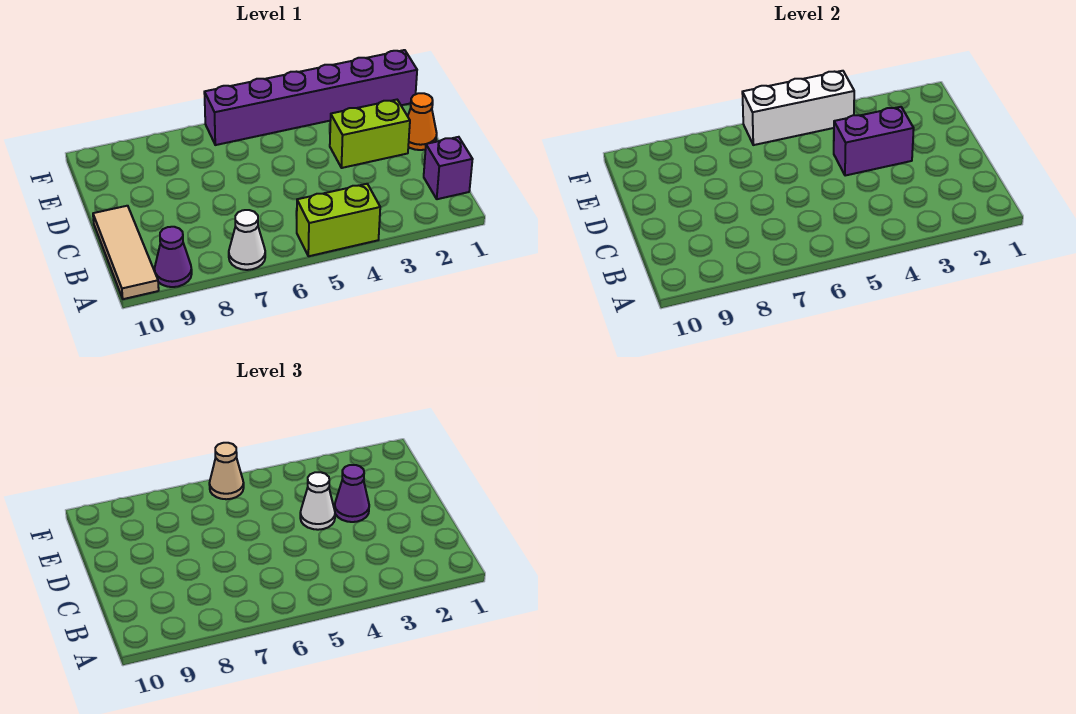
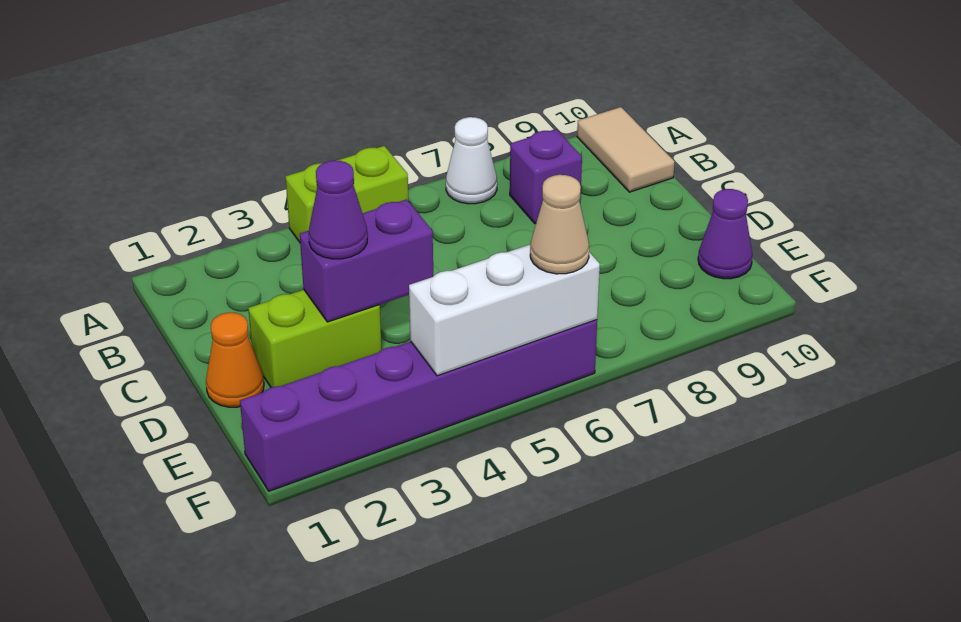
purple 1x1 cone [154,227,192,287] -> purple 1x1 cone moved to [698,189,753,279]
tan 1x3 tile [93,206,159,299] -> tan 1x2 tile [577,107,675,192]
purple 1x1 brick [424,137,473,199] -> purple 1x1 brick moved to [510,129,582,223]
white 1x1 cone [300,472,335,530] -> none

